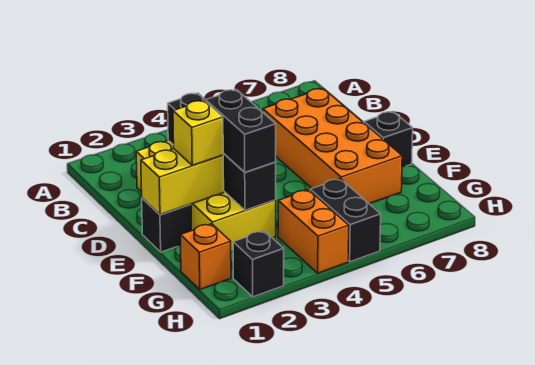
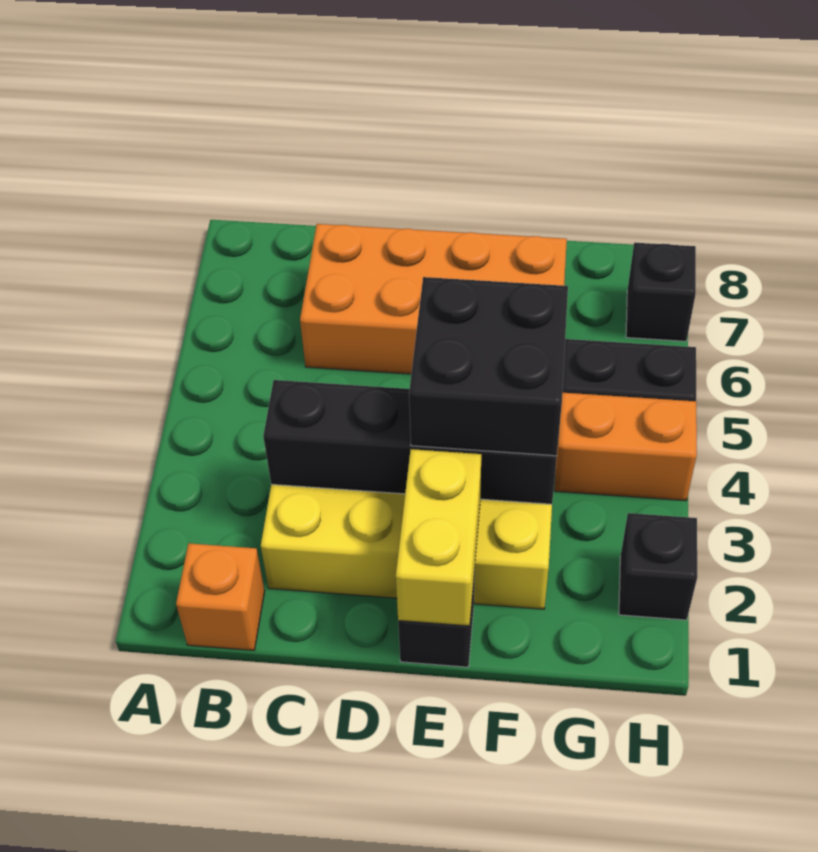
yellow 1x1 brick [173,100,223,165] -> none
black 1x2 brick [206,90,276,172] -> black 2x2 brick [409,277,568,456]
black 1x1 brick [364,112,413,167] -> black 1x1 brick moved to [626,243,696,341]
orange 1x1 brick [180,224,231,290] -> orange 1x1 brick moved to [176,543,265,650]

